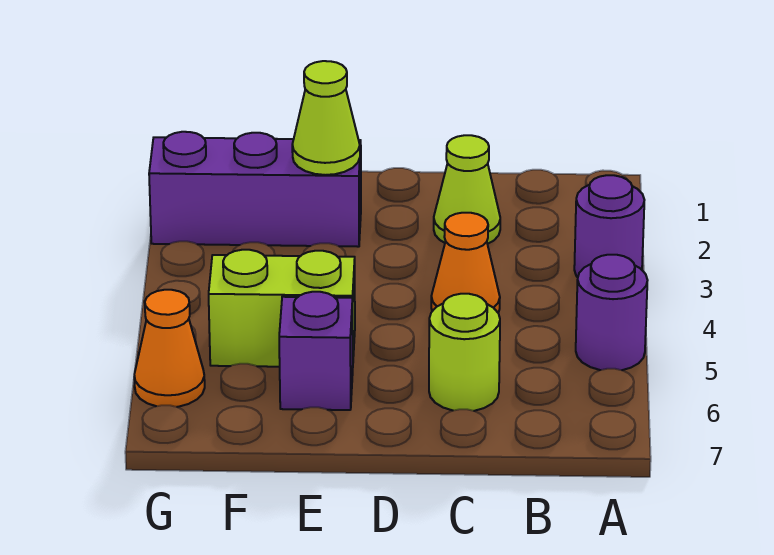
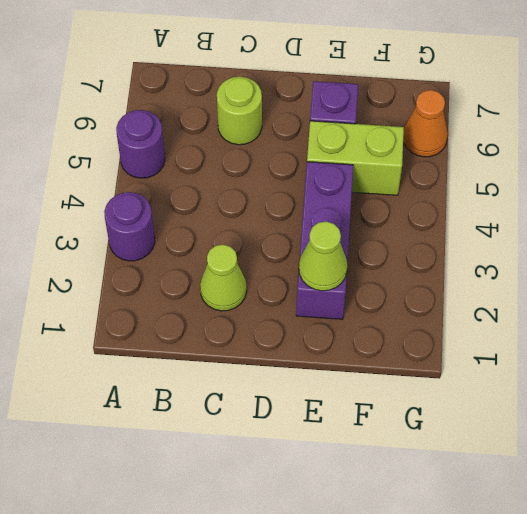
orange 1x1 cone [431,213,500,313] -> none
purple 1x3 brick [149,132,361,247] -> purple 1x3 brick turned to [296,162,353,319]

